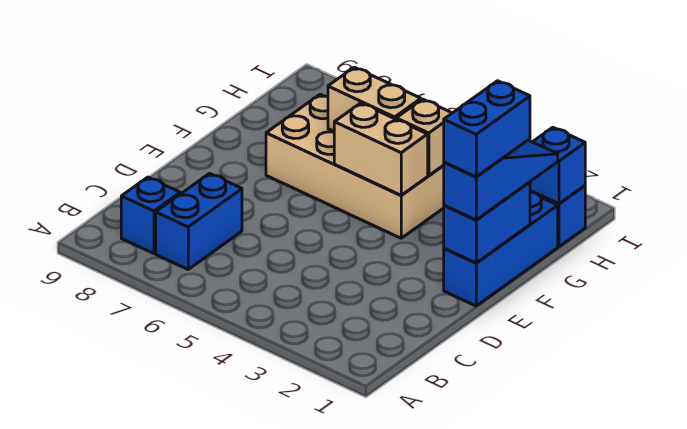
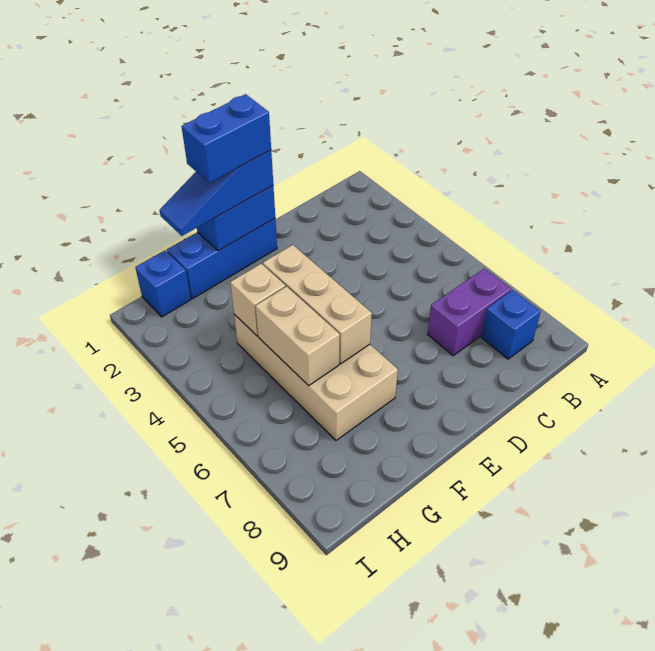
blue 1x2 brick [156,173,242,269] -> purple 1x2 brick [428,268,511,356]
tan 1x2 brick [334,103,428,195] -> tan 1x3 brick [263,245,372,364]
blue 1x1 brick [530,127,585,204] -> none

